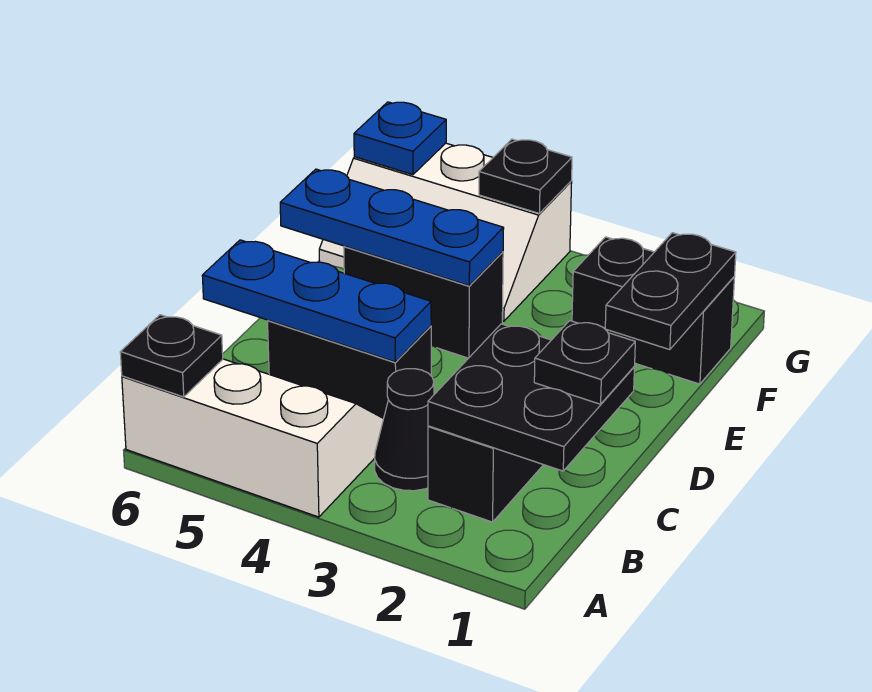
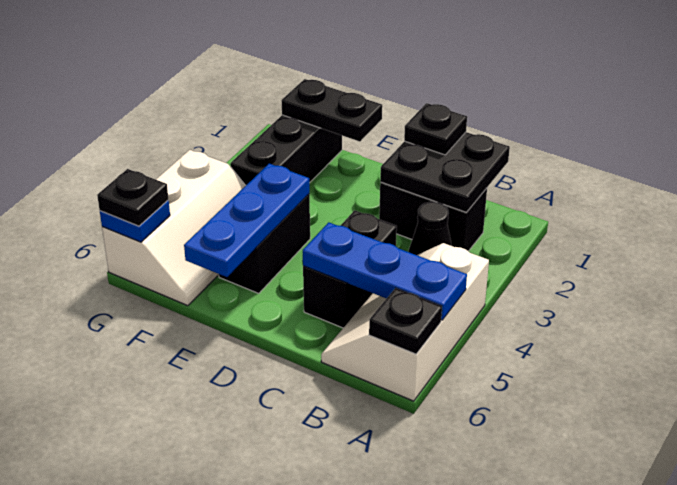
blue 1x3 plate [202,240,431,362] -> blue 1x3 plate turned to [303,222,467,320]
black 1x2 brick [572,237,735,384] -> black 1x3 brick [230,115,342,185]
black 1x1 plate [479,139,572,213] -> black 1x1 plate moved to [97,169,168,226]

